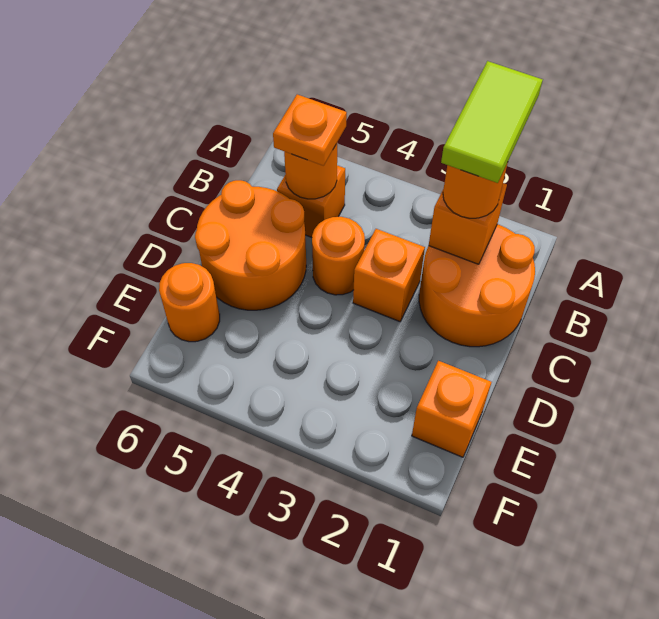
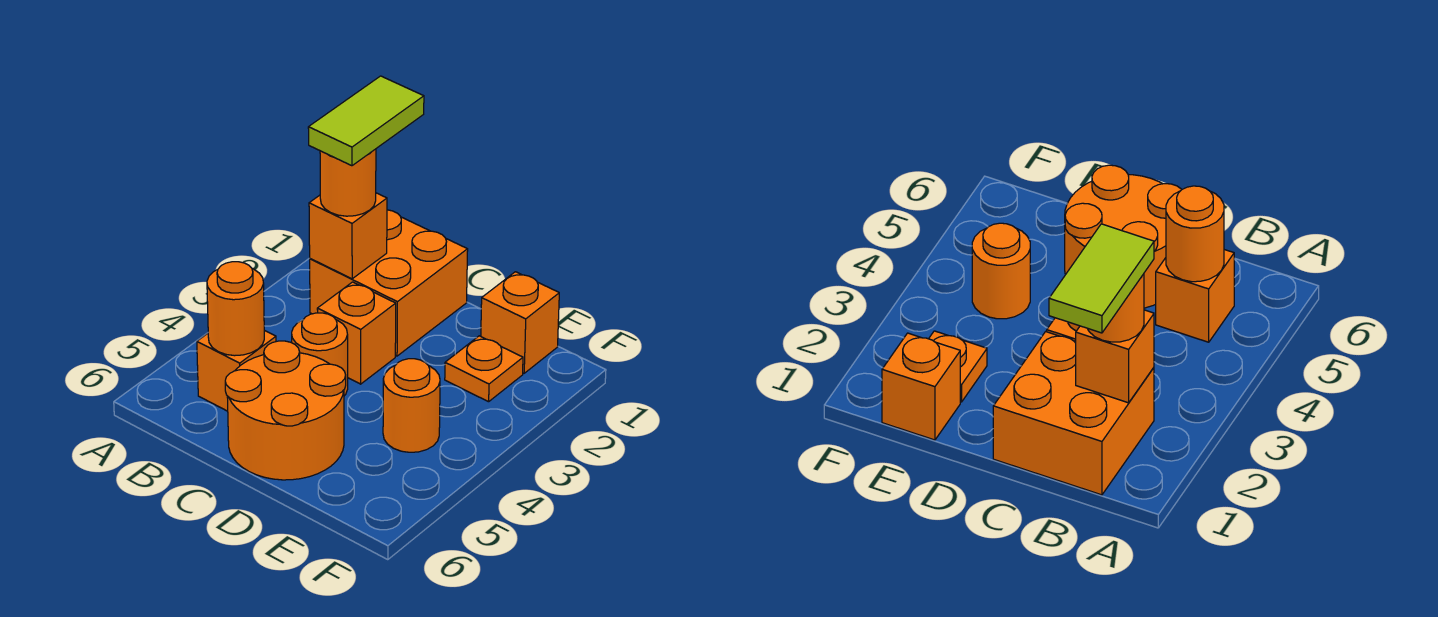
lime 1x2 tile [441,61,543,183] -> lime 1x2 tile turned to [308,76,424,166]
orange 2x2 round brick [419,224,535,347] -> orange 2x2 brick [310,210,468,356]
orange 1x1 plate [273,94,347,166] -> orange 1x1 plate moved to [445,336,523,402]
orange 1x1 round brick [159,263,220,342] -> orange 1x1 round brick moved to [383,359,440,452]

